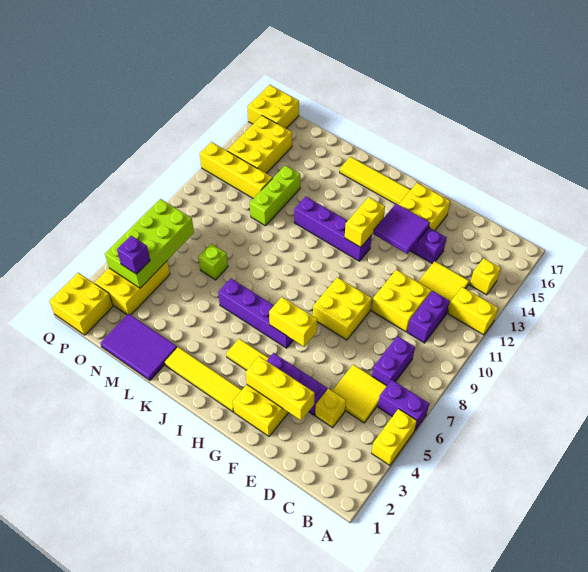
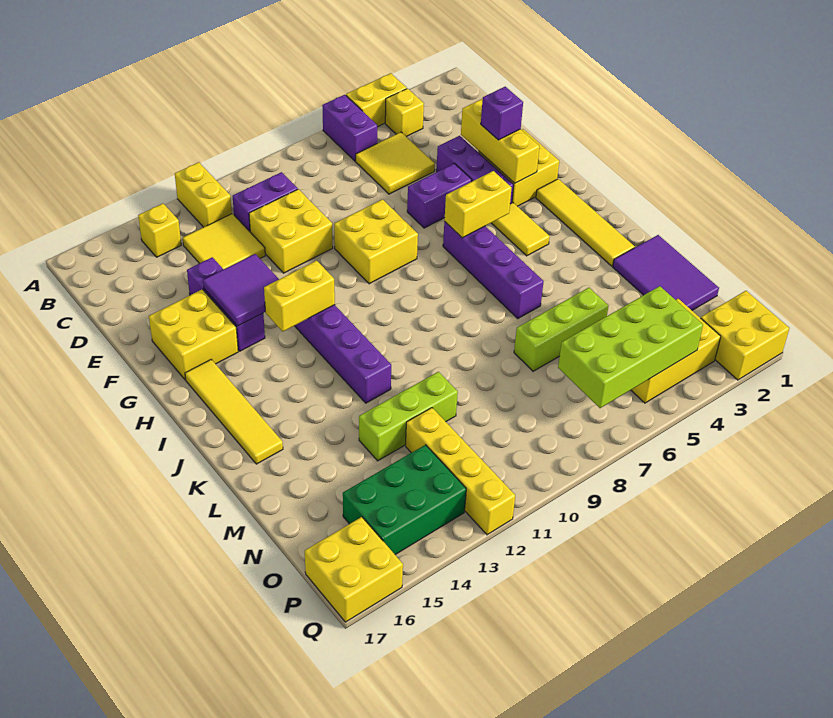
purple 1x2 brick [372,336,415,385] -> purple 1x2 brick moved to [407,163,472,228]
yellow 1x1 brick [315,389,346,427] -> yellow 1x1 brick moved to [385,89,424,137]
yellow 1x2 brick [269,297,317,347] -> yellow 1x2 brick turned to [444,171,511,238]
lime 1x1 brick [199,244,228,280] -> lime 1x3 brick [514,288,608,371]
purple 1x1 brick [117,236,150,274] -> purple 1x1 brick moved to [481,87,523,140]
yellow 2x3 brick [227,116,292,173] -> green 2x3 brick [343,445,466,555]

